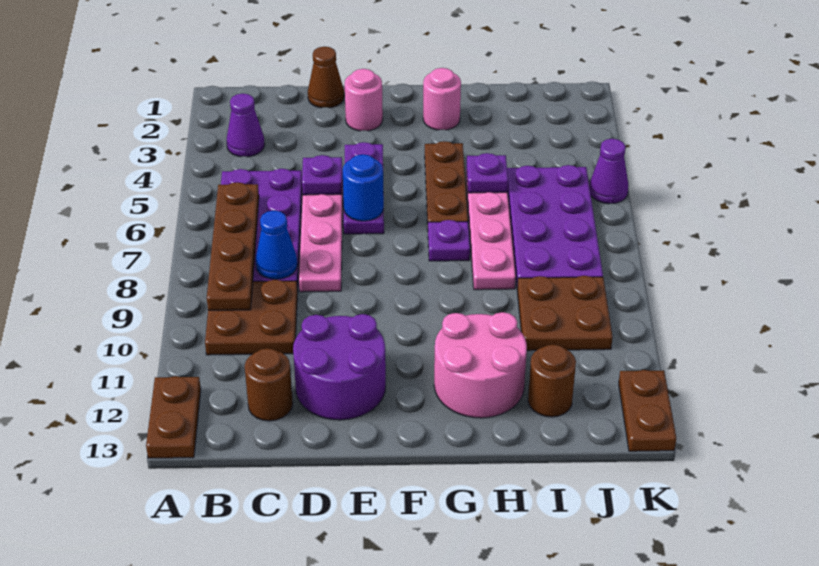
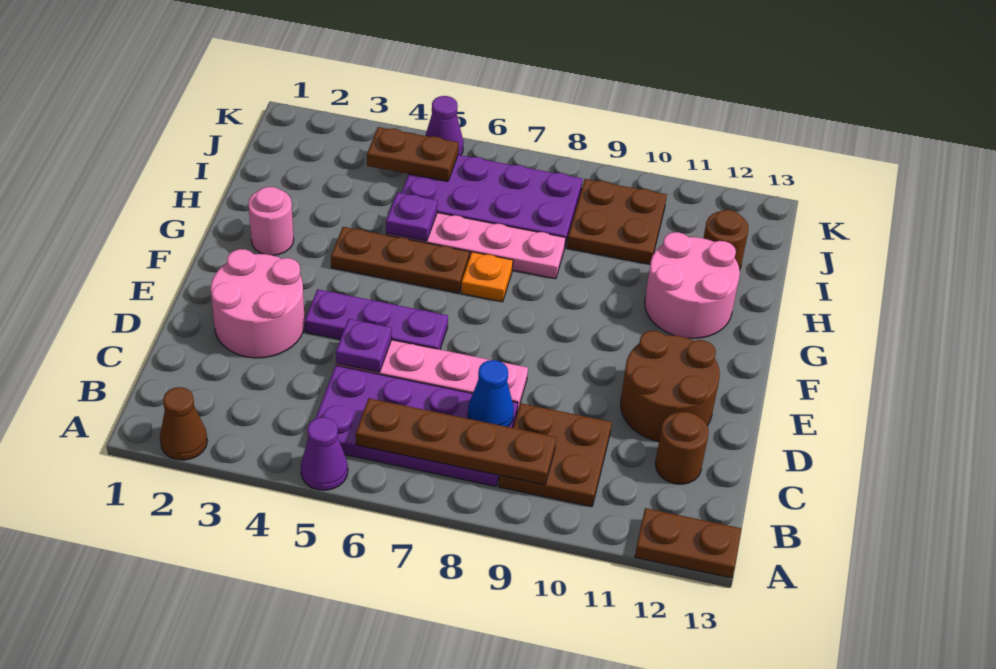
purple 1x1 cone [226,94,265,157] -> purple 1x1 cone moved to [301,417,348,490]
brown 1x1 cone [308,47,344,108] -> brown 1x1 cone moved to [160,387,207,460]
purple 2x2 round brick [293,314,386,420] -> brown 2x2 round brick [621,331,720,442]
pink 1x1 round brick [345,69,383,131] -> pink 2x2 round brick [211,249,305,358]
blue 1x1 round brick [342,154,384,221] -> none
purple 1x1 plate [428,220,470,261] -> orange 1x1 plate [461,252,513,302]
brown 1x2 plate [619,370,676,451] -> brown 1x2 plate moved to [367,127,458,181]

